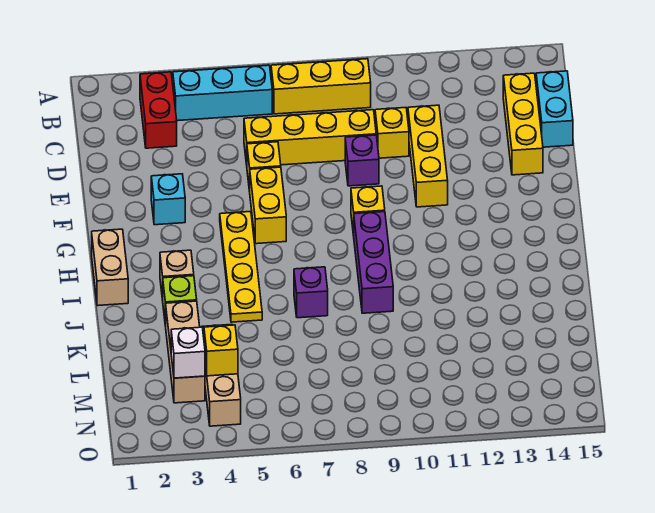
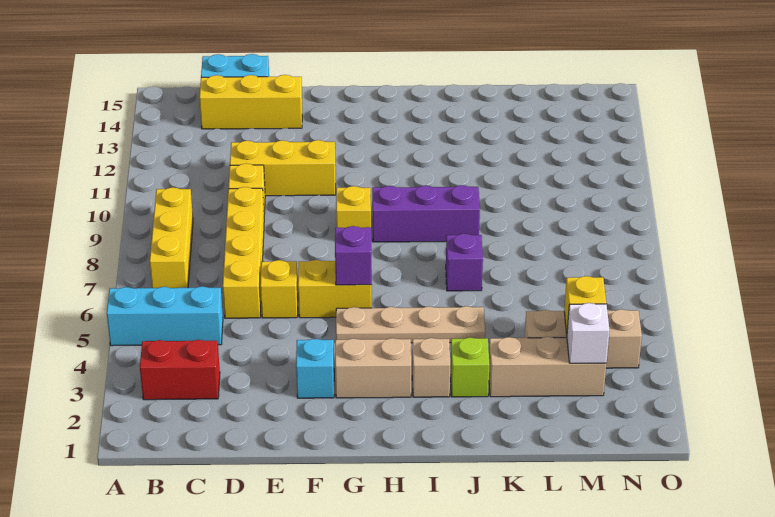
cyan 1x3 brick [173,65,272,121] -> cyan 1x3 brick turned to [107,286,223,346]
purple 1x1 brick [345,135,379,186] -> purple 1x1 brick moved to [335,226,372,285]
yellow 1x4 plate [220,211,262,322] -> tan 1x4 plate [336,306,485,343]
tan 1x2 brick [92,229,128,306] -> tan 1x2 brick moved to [335,338,411,398]

